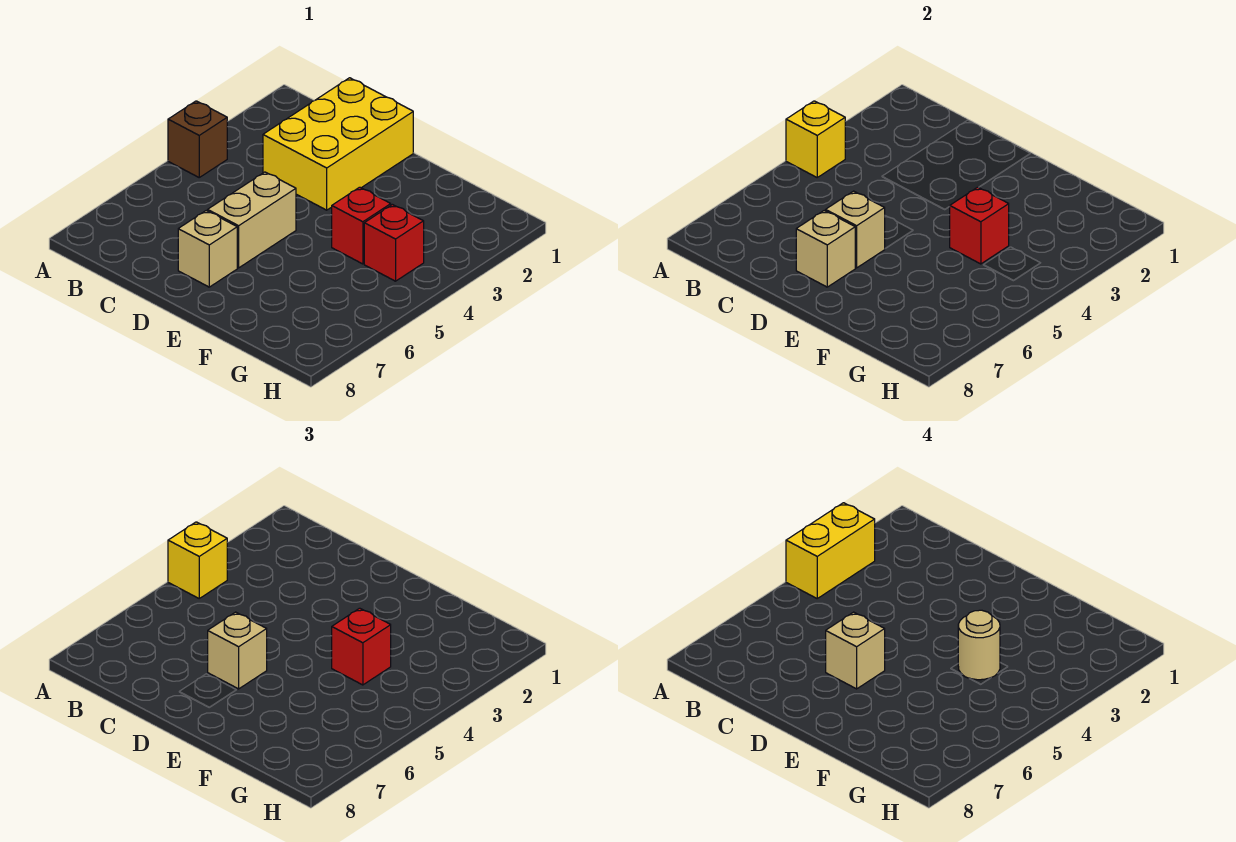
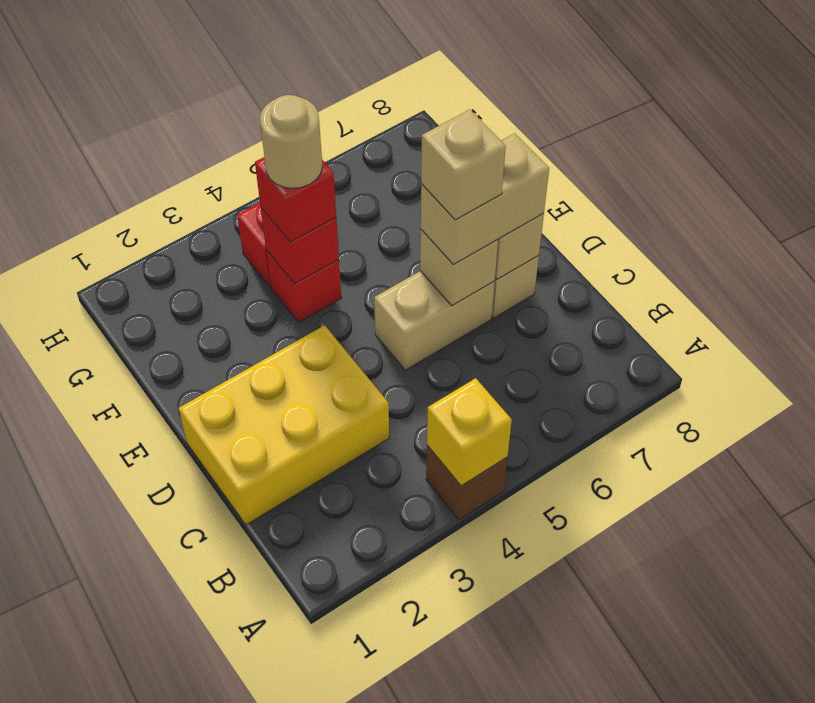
yellow 1x2 brick [786,503,875,598] -> none
yellow 1x1 brick [168,522,227,598] -> none
tan 1x1 brick [208,612,267,689] -> tan 1x2 brick [421,133,549,265]

